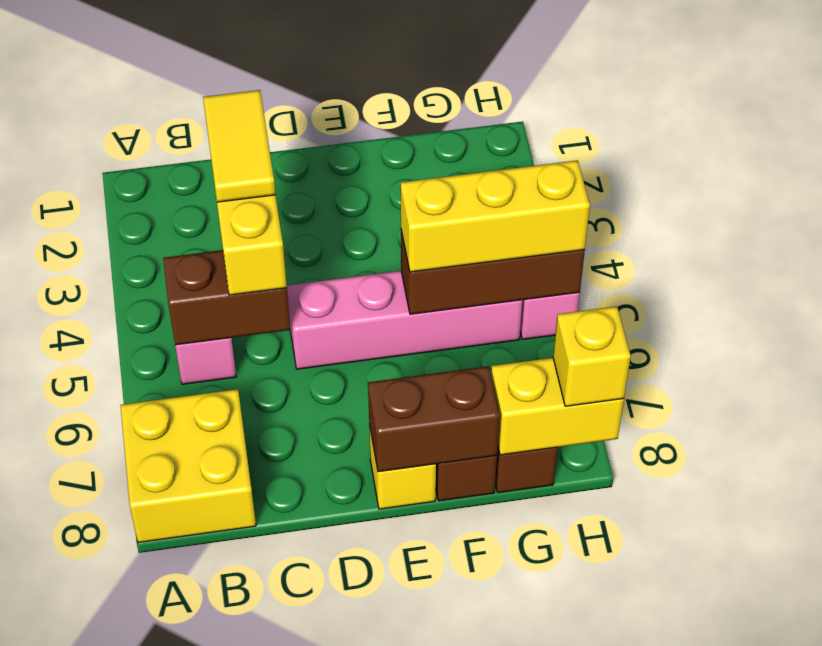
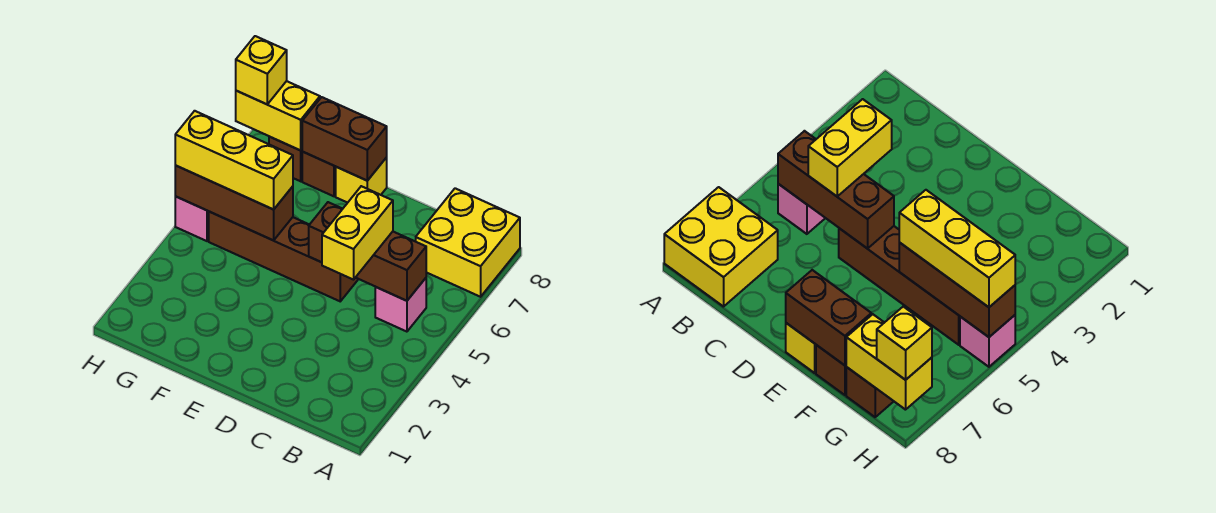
brown 1x2 brick [163,250,290,345] -> brown 1x3 brick [309,202,426,301]
yellow 1x2 tile [203,90,275,202] -> none
pink 1x4 brick [287,271,523,369] -> brown 1x4 brick [209,212,358,301]

